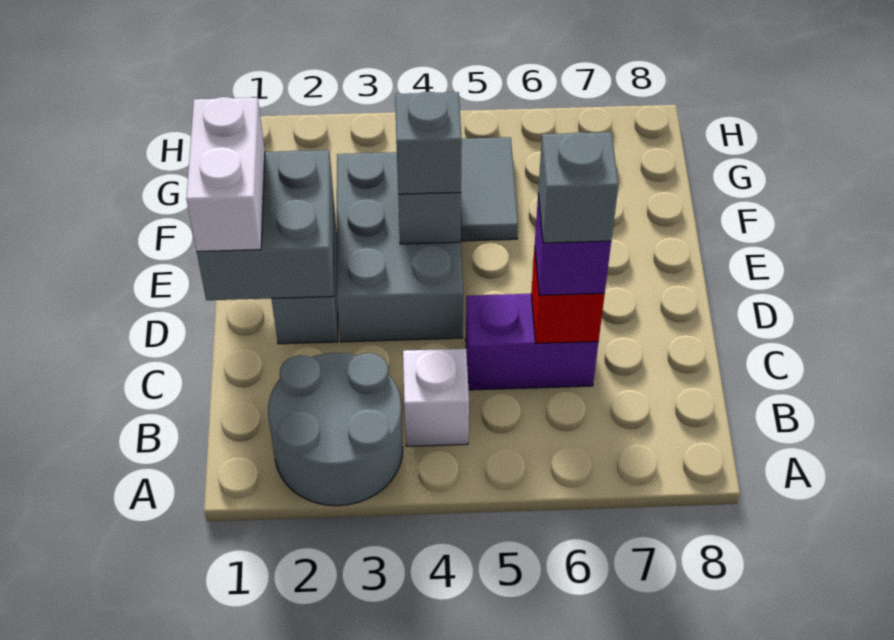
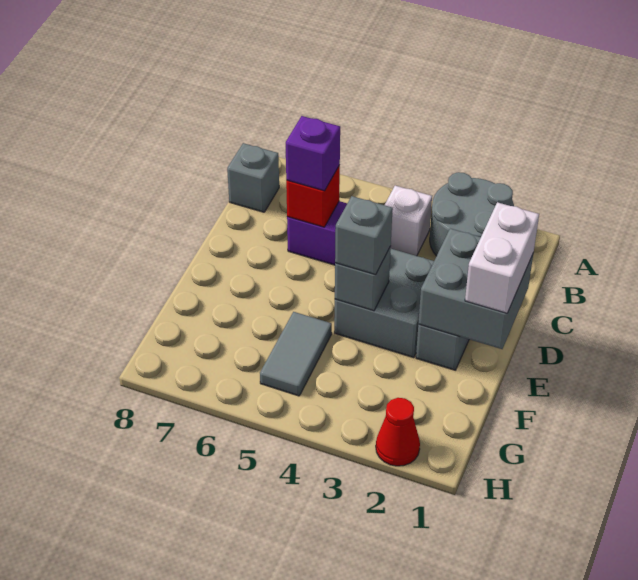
grey 1x1 brick [538,132,619,243] -> grey 1x1 brick moved to [227,143,279,212]
grey 2x3 brick [337,152,463,342] -> grey 2x2 brick [334,249,434,358]
none -> red 1x1 cone [376,398,420,466]

